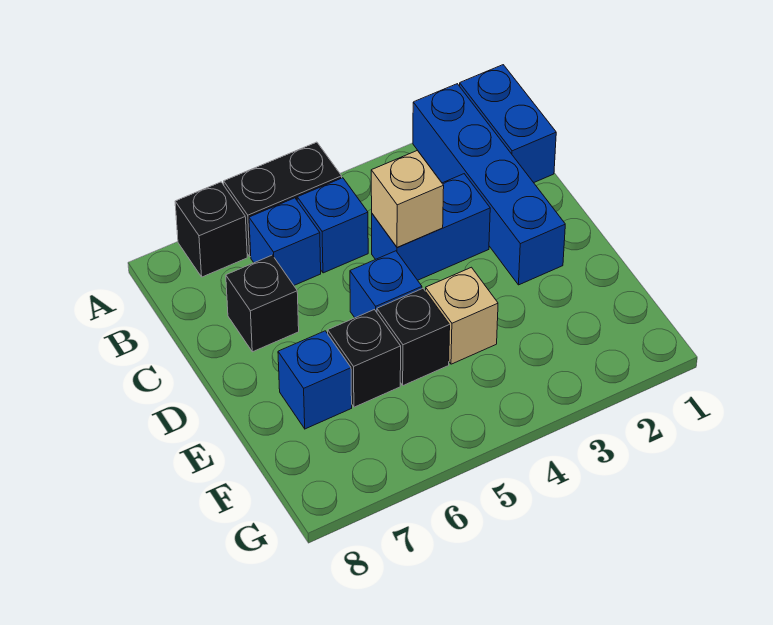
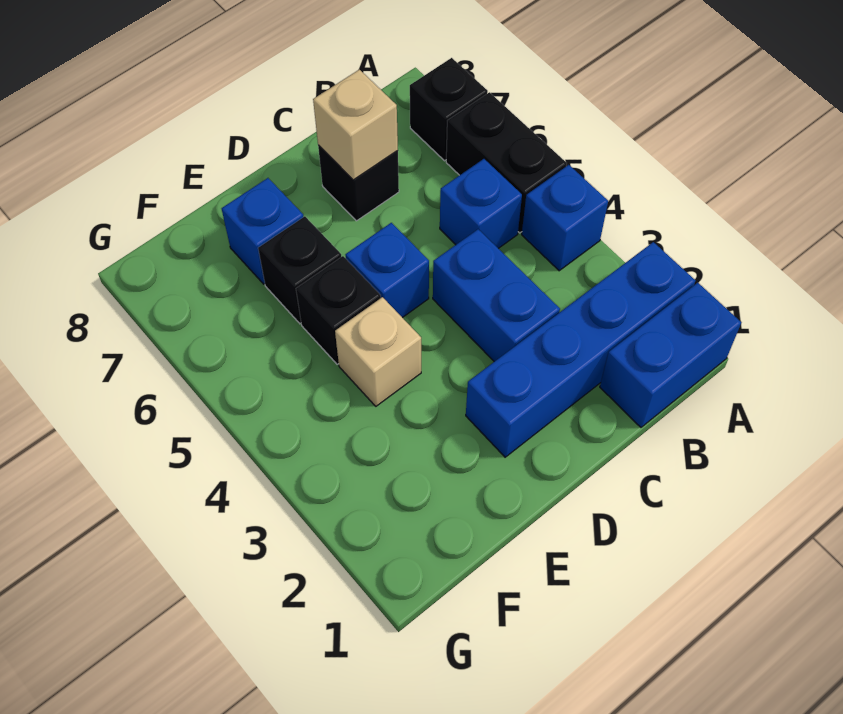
blue 1x1 brick [249,198,321,285] -> blue 1x1 brick moved to [522,165,608,271]
tan 1x1 brick [371,151,444,248] -> tan 1x1 brick moved to [313,70,398,180]

